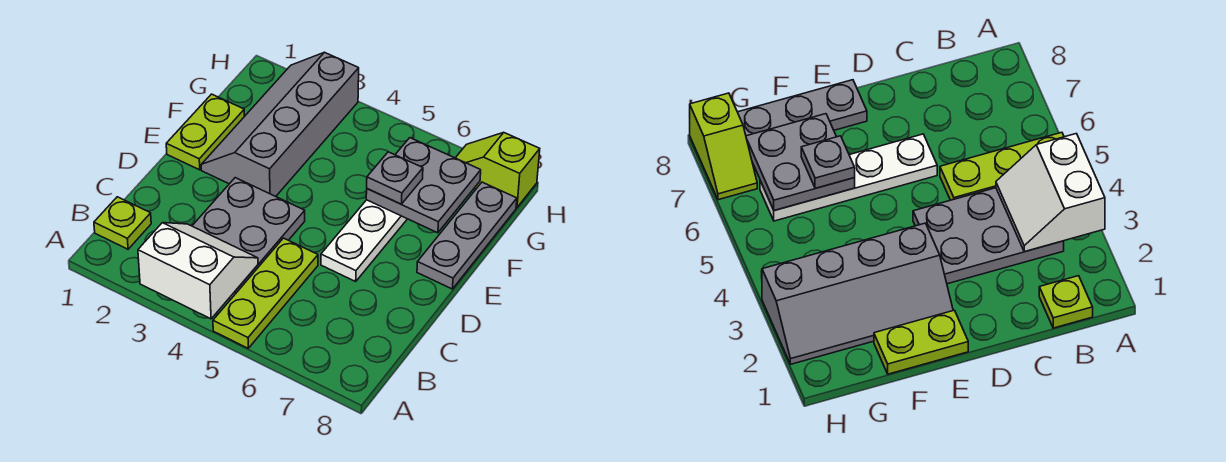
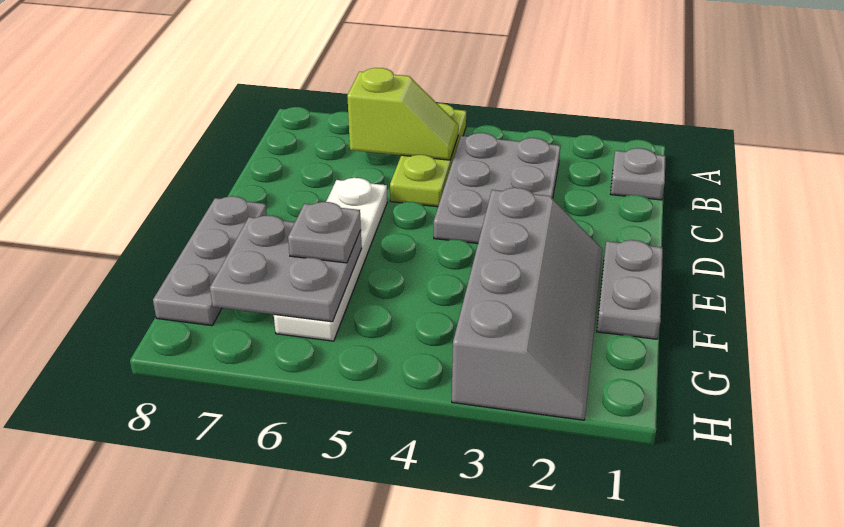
white 2x2 slope [138,223,258,319] -> none
lime 1x1 plate [94,197,151,249] -> grey 1x1 plate [611,148,666,200]
lime 1x2 plate [166,94,245,170] -> grey 1x2 plate [597,240,663,339]
lime 1x2 slope [456,133,540,208] -> lime 1x2 slope moved to [347,68,459,160]

